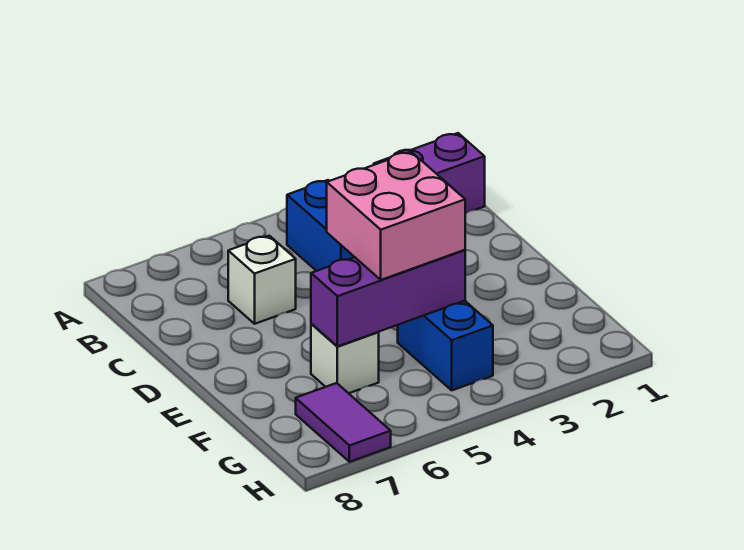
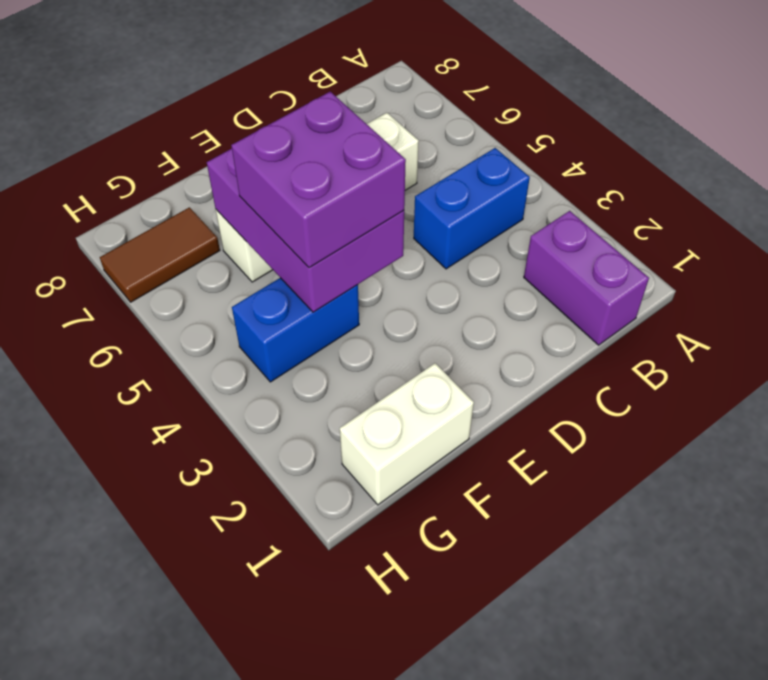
pink 2x2 brick [327,152,465,280] -> purple 2x2 brick [231,92,406,268]
none -> white 1x2 brick [340,363,474,505]
purple 1x3 brick [311,250,465,346] -> purple 2x3 brick [207,148,404,312]
purple 1x2 tile [296,383,391,462] -> brown 1x2 tile [100,207,220,302]

